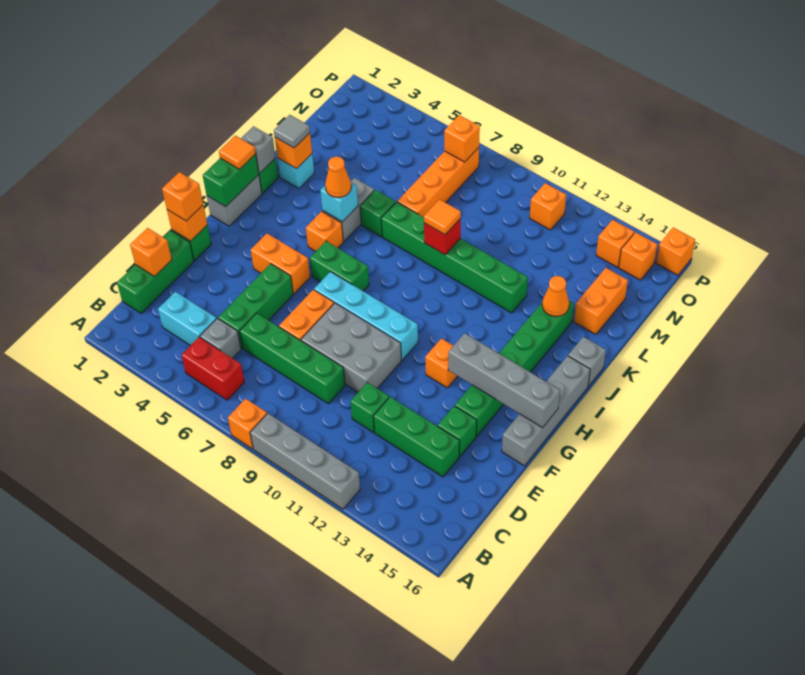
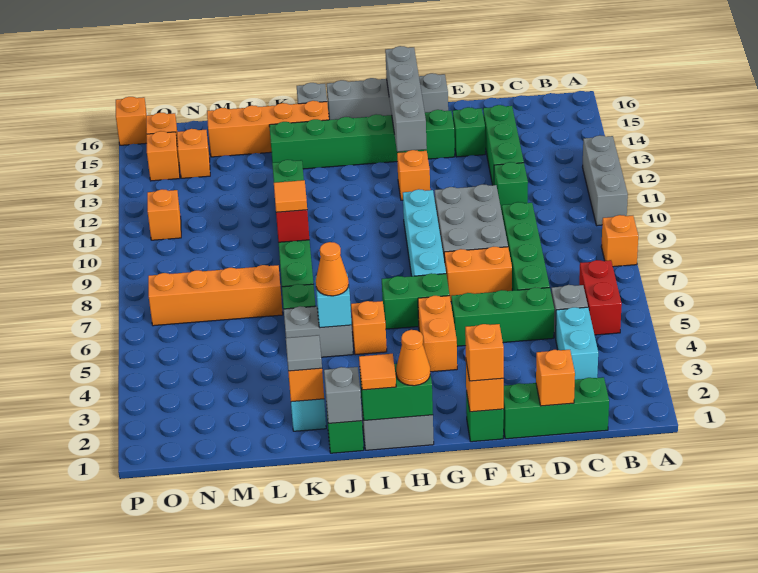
grey 1x4 brick [250,413,360,509] -> grey 1x3 brick [583,135,628,226]
green 1x2 brick [310,241,369,291] -> green 1x2 brick turned to [382,273,450,329]
orange 1x1 cone [542,276,569,317] -> orange 1x1 cone moved to [396,330,430,386]
orange 1x2 brick [574,268,628,335] -> orange 1x4 brick [207,101,329,157]
orange 1x1 brick [444,115,480,162] -> orange 1x1 brick moved to [177,129,210,178]

